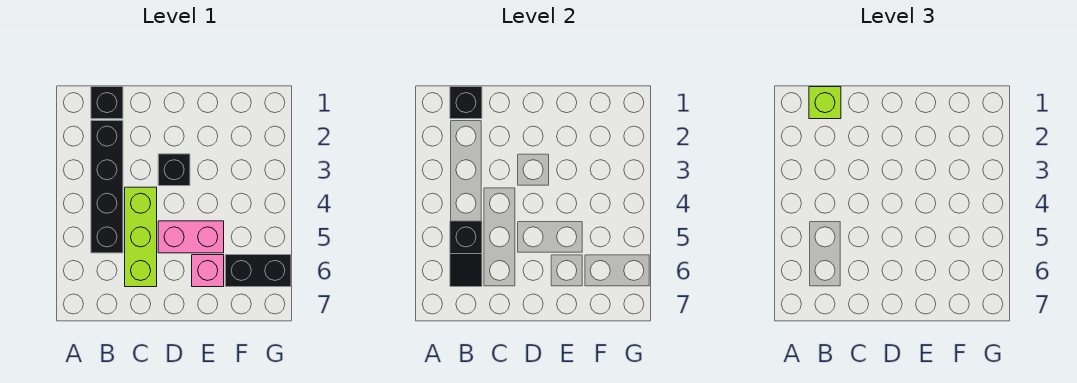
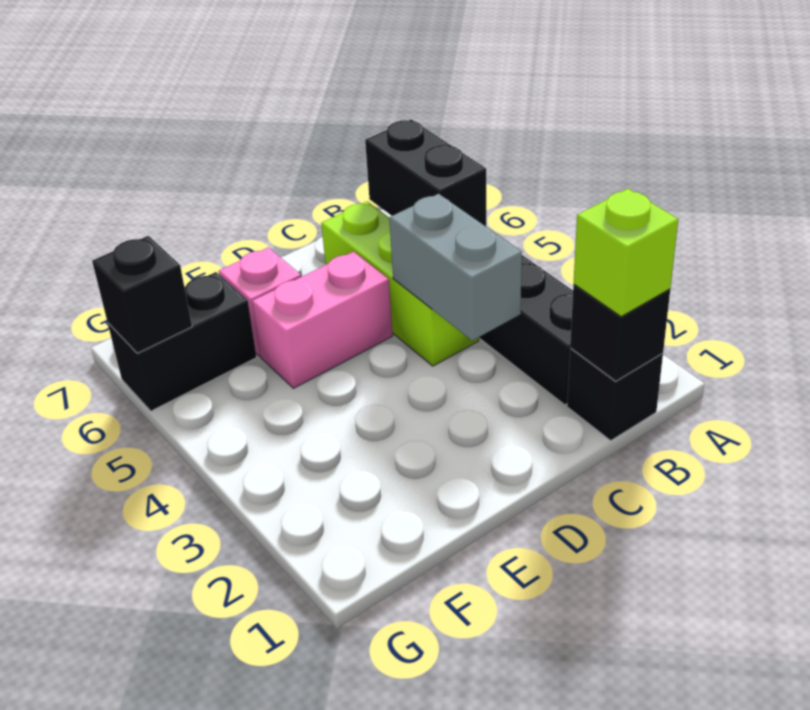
black 1x2 slope [450,221,482,287] -> black 1x2 brick [365,120,486,226]
none -> grey 1x2 brick [389,194,522,341]
black 1x1 brick [158,154,190,186] -> black 1x1 brick moved to [92,236,192,353]

